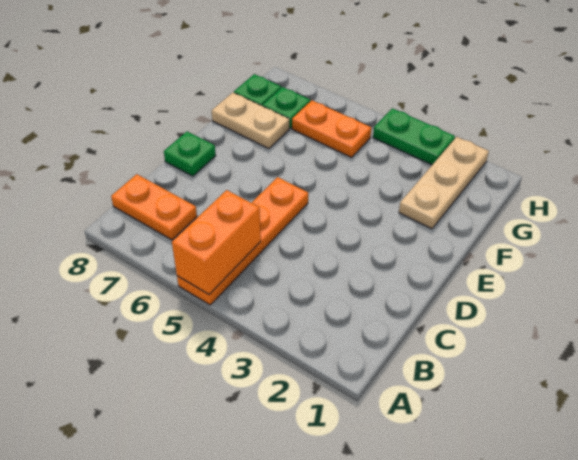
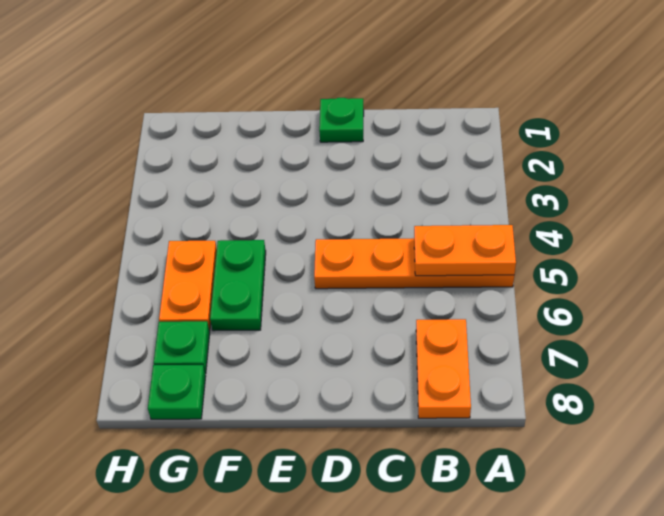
orange 1x2 brick [172,190,261,294] -> orange 1x2 plate [414,225,516,276]
green 1x1 plate [164,131,216,176] -> green 1x1 plate moved to [319,98,364,142]
tan 1x3 plate [399,137,489,229] -> none
tan 1x2 plate [212,93,289,149] -> none
green 1x2 plate [373,108,455,165] -> green 1x2 plate moved to [210,240,266,331]

